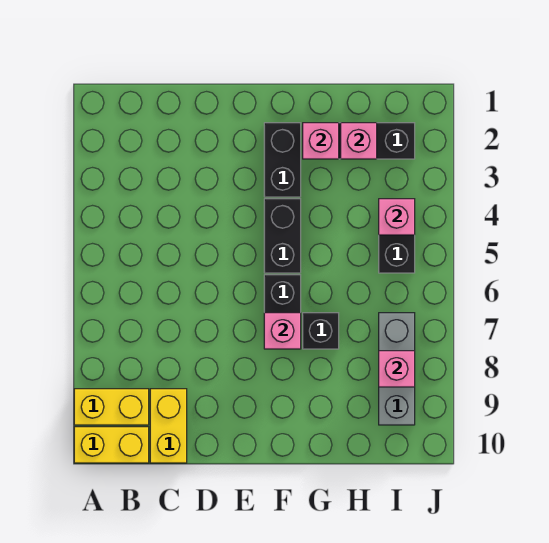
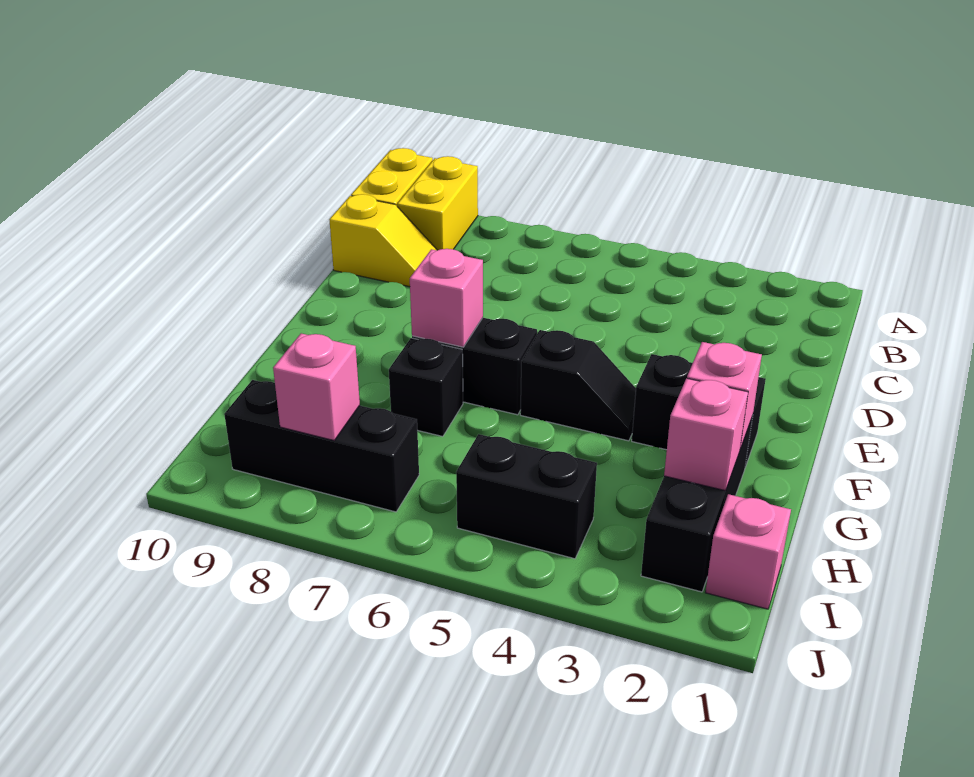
yellow 1x2 brick [150,389,187,463] -> yellow 1x2 slope [329,194,437,287]
black 1x2 brick [264,199,301,273] -> black 1x2 slope [520,330,636,441]
pink 1x1 brick [379,199,415,235] -> pink 1x1 brick moved to [705,494,791,609]
grey 1x3 brick [379,313,415,425] -> black 1x3 brick [224,380,419,512]

